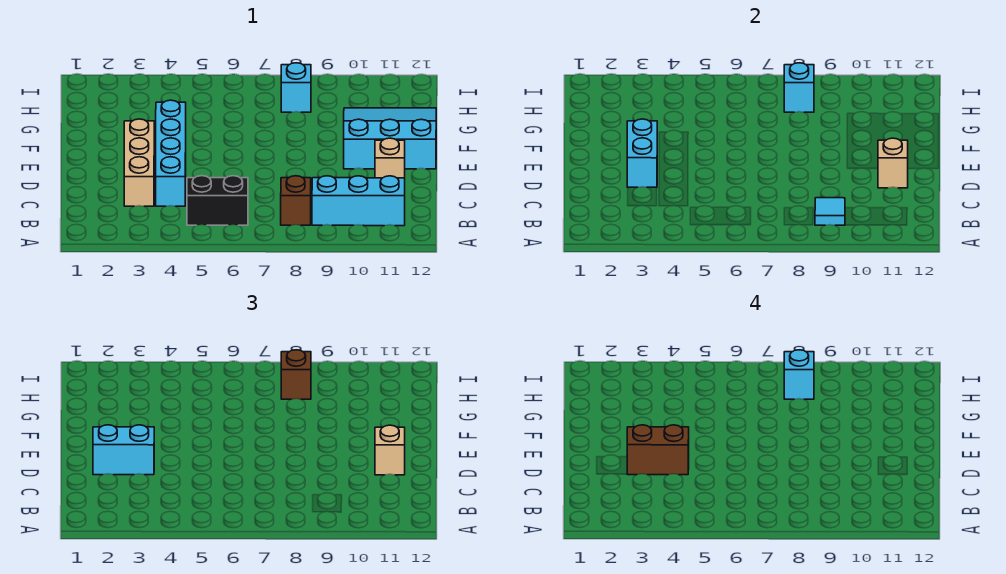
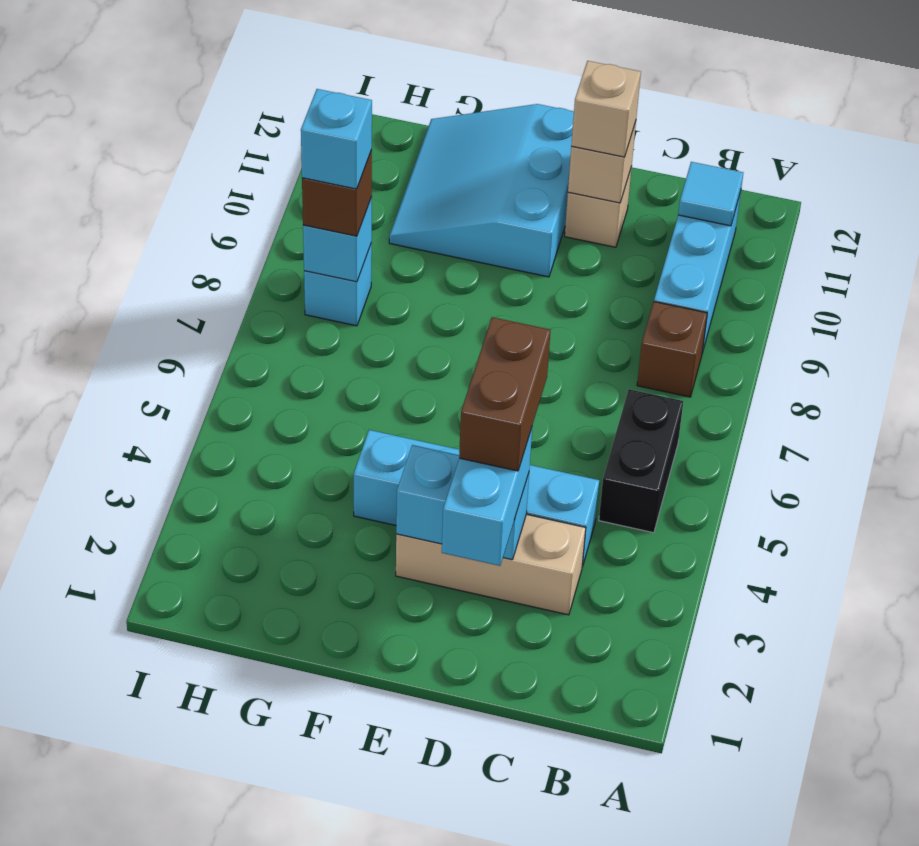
cyan 1x1 tile [815,198,845,225] -> cyan 1x1 tile moved to [678,162,743,226]

